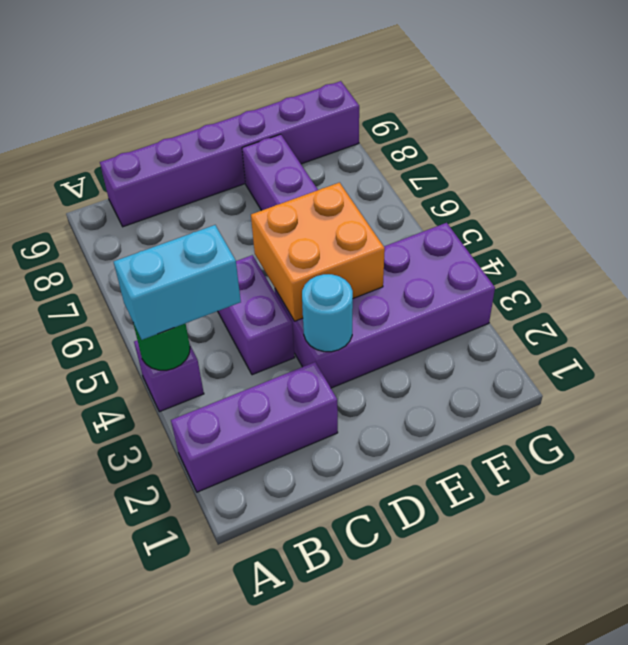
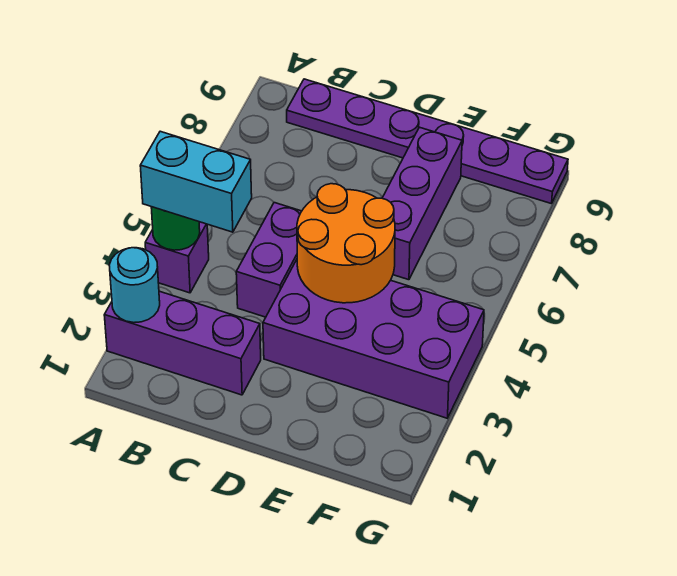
purple 1x6 brick [100,81,359,227] -> purple 1x6 plate [287,79,568,204]
cyan 1x1 round brick [302,274,353,352] -> cyan 1x1 round brick moved to [109,248,160,323]
orange 2x2 brick [251,183,385,321] -> orange 2x2 round brick [297,184,395,303]

